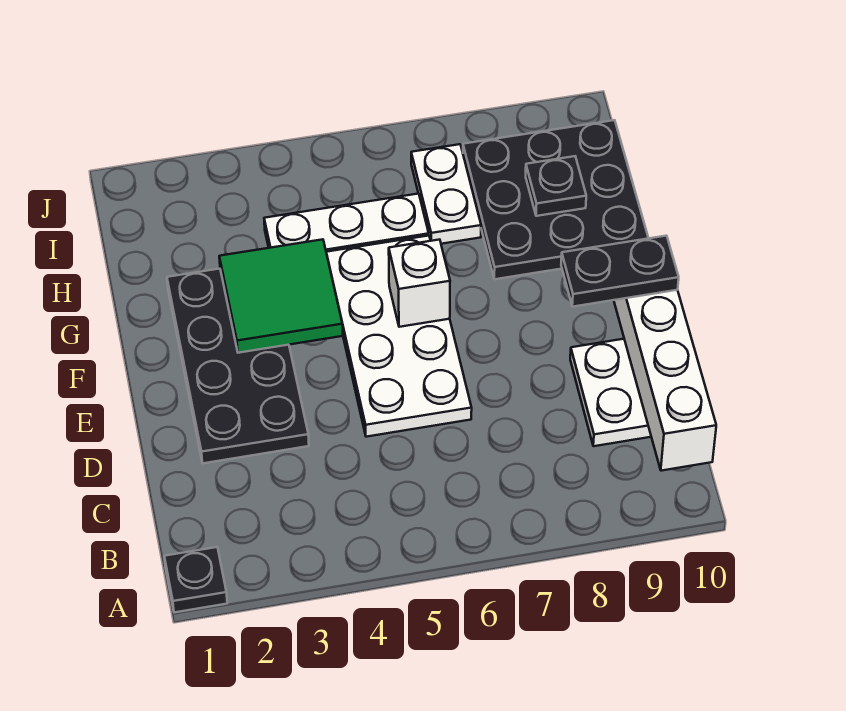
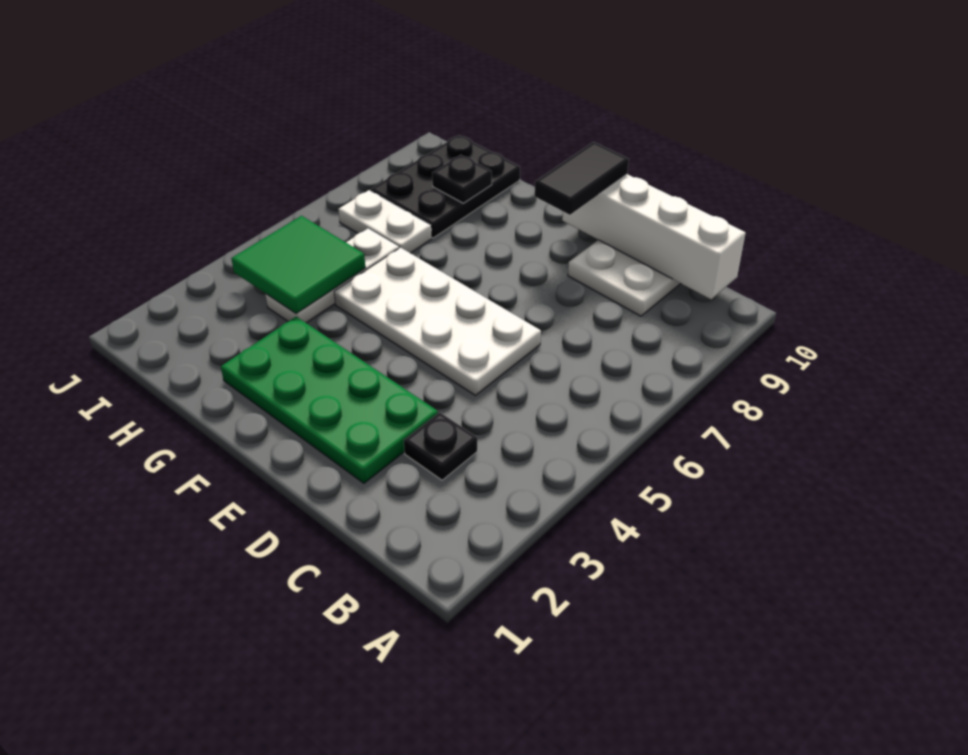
black 1x1 plate [164,547,227,612] -> black 1x1 plate moved to [404,412,477,480]
black 2x4 plate [167,269,309,463] -> green 2x4 plate [221,317,438,483]
black 1x2 plate [561,236,679,307] -> black 1x2 tile [535,142,629,215]
green 2x2 tile [219,239,343,353] -> green 2x2 tile moved to [231,216,365,314]
white 1x1 brick [389,240,450,327] -> none
black 3x3 plate [463,120,648,279] -> black 2x3 plate [371,135,520,238]

